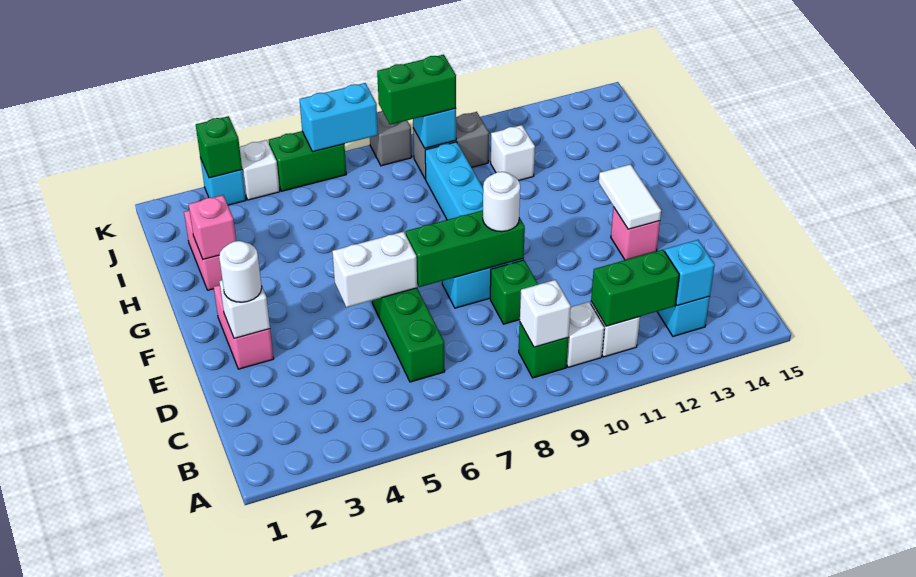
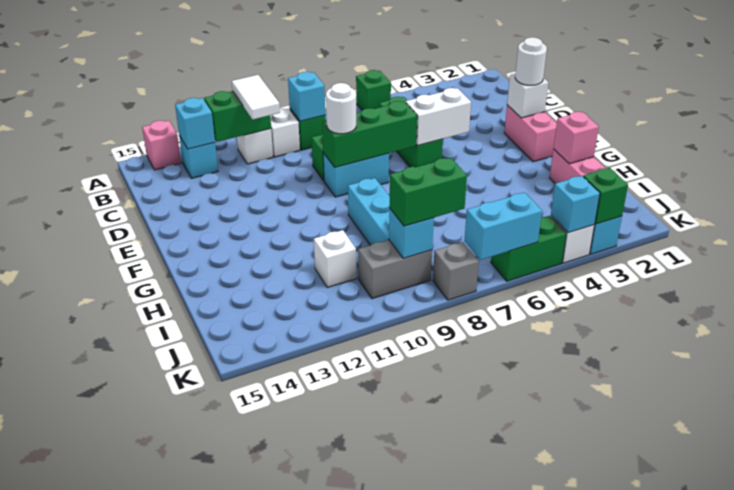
none -> green 1x1 brick [356,70,391,110]
white 1x1 brick [520,280,571,347] -> cyan 1x1 brick [288,72,325,121]
pink 1x1 brick [611,207,660,260] -> pink 1x1 brick moved to [142,121,181,170]
white 1x2 tile [599,164,661,229] -> white 1x2 tile moved to [232,75,280,119]
none -> cyan 1x1 brick [551,176,600,233]

